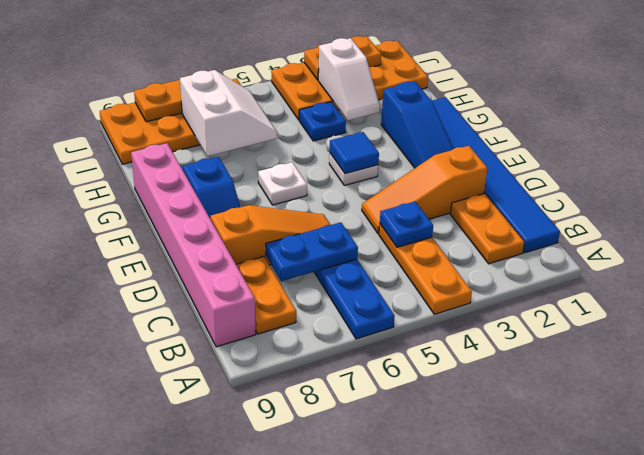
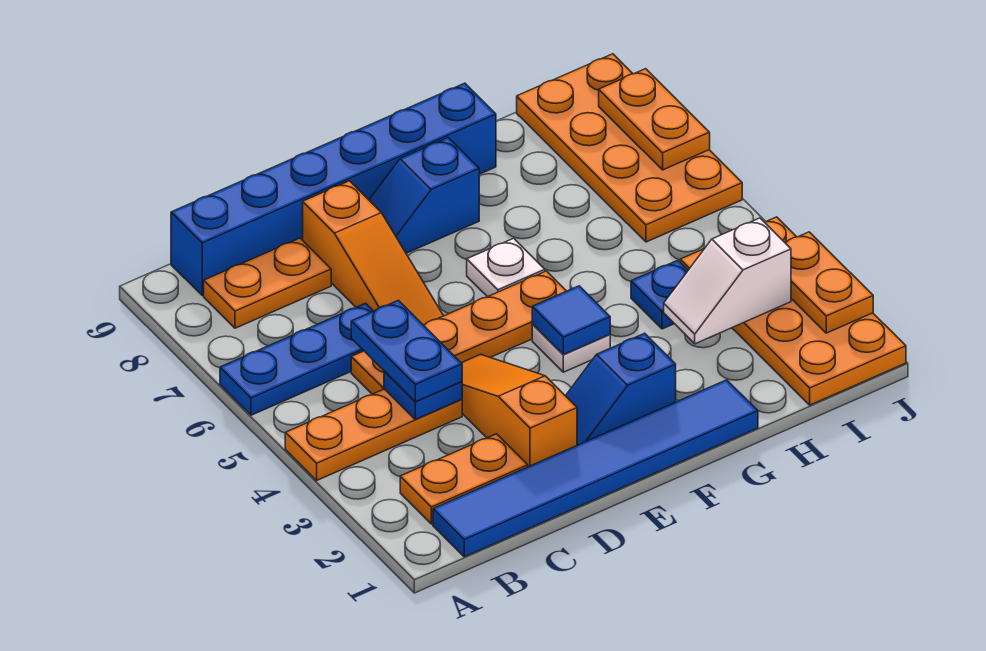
pink 1x6 brick [131,143,256,347] -> blue 1x6 brick [171,83,496,296]
none -> orange 1x4 plate [351,271,566,394]
blue 1x2 plate [266,222,358,281] -> blue 1x2 plate moved to [351,300,462,402]
blue 1x3 slope [381,82,453,168] -> blue 1x2 slope [566,333,676,445]
white 2x2 slope [180,70,277,156] -> none

